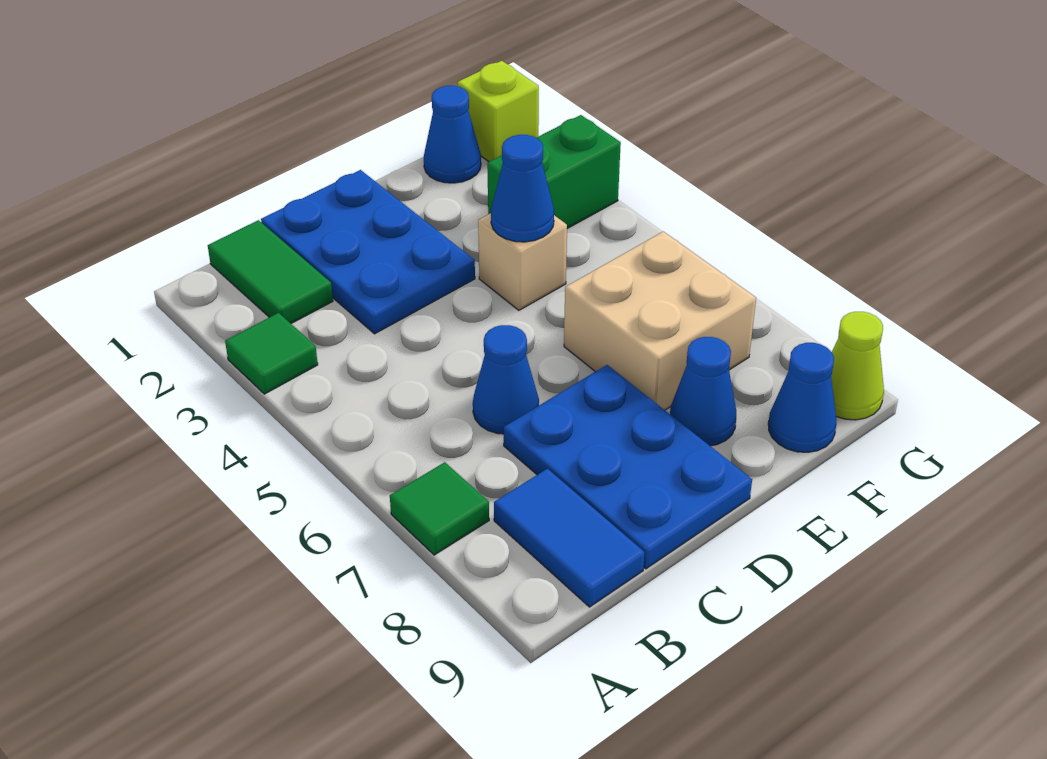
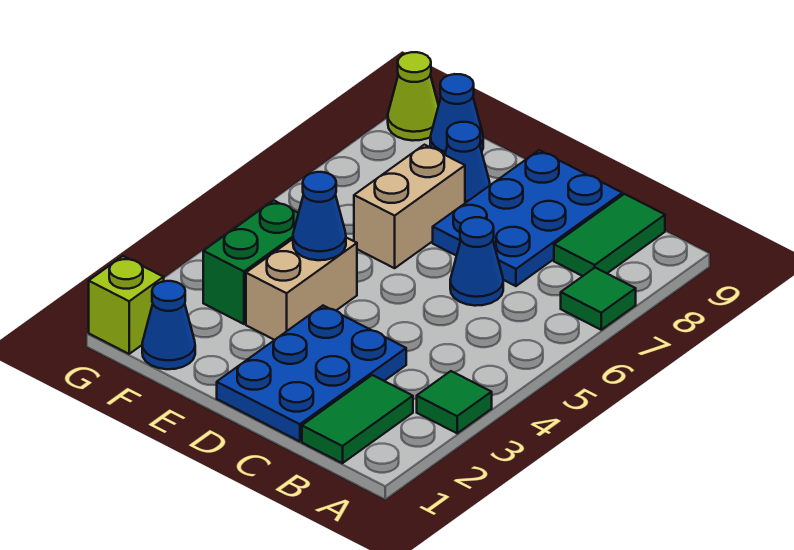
blue 1x2 tile [494,469,644,607] -> green 1x2 tile [554,194,665,276]
tan 1x1 brick [478,213,567,310] -> tan 1x2 brick [246,238,357,340]
tan 2x2 brick [564,232,756,410] -> tan 1x2 brick [354,145,465,268]
green 1x2 brick [487,115,621,228] -> green 1x2 brick turned to [203,200,298,324]

